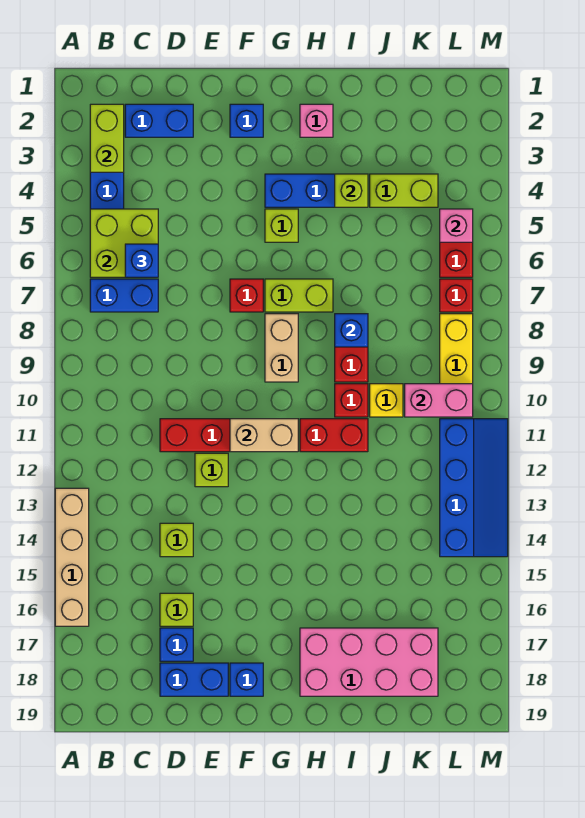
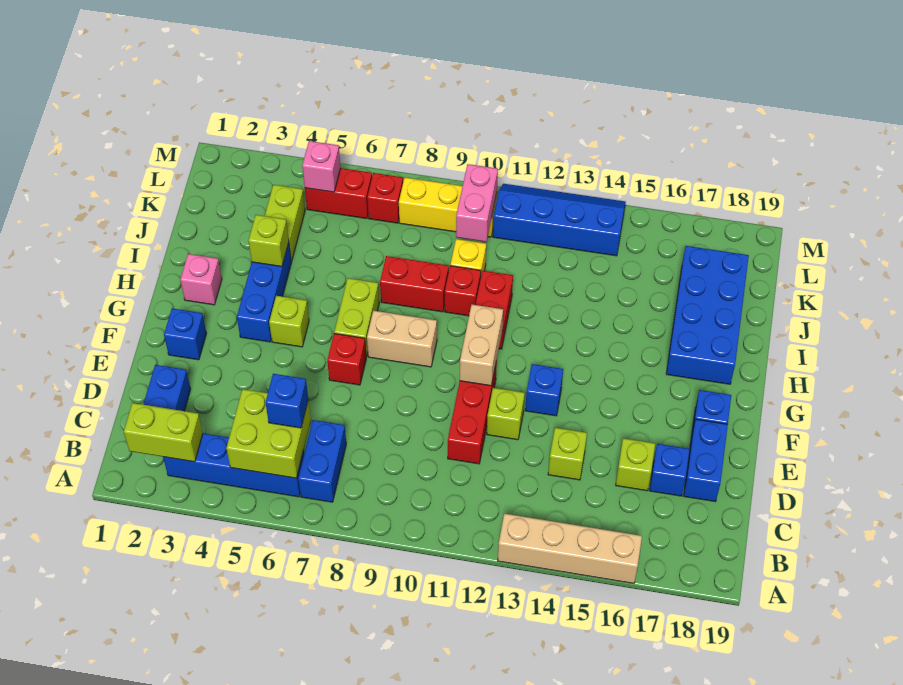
pink 2x4 brick [300,628,438,696] -> blue 2x4 brick [666,246,749,384]
blue 1x1 brick [335,314,368,347] -> blue 1x1 brick moved to [525,364,563,416]

